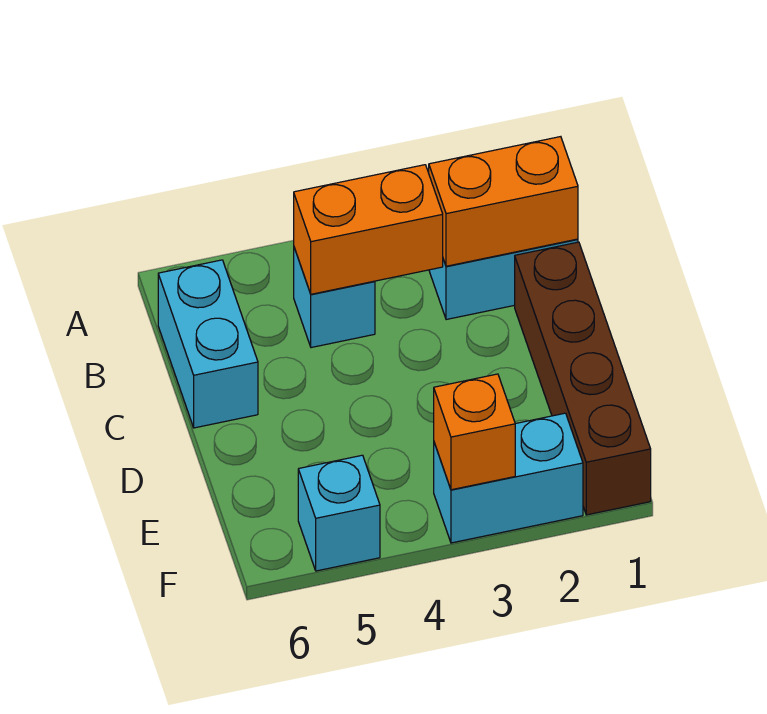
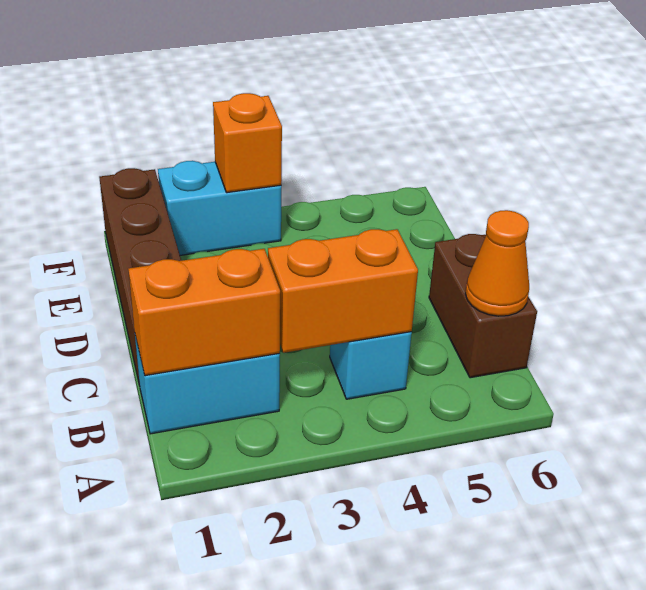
cyan 1x2 brick [158,260,258,428] -> brown 1x2 brick [429,234,537,378]
none -> orange 1x1 cone [465,210,529,316]
cyan 1x1 brick [298,455,380,571] -> none

